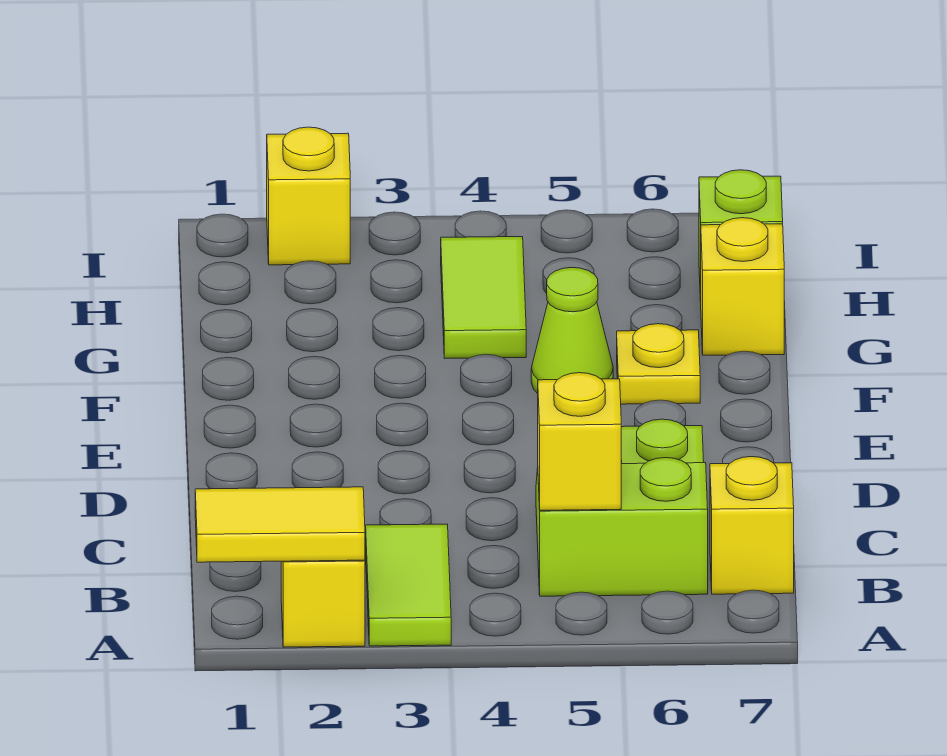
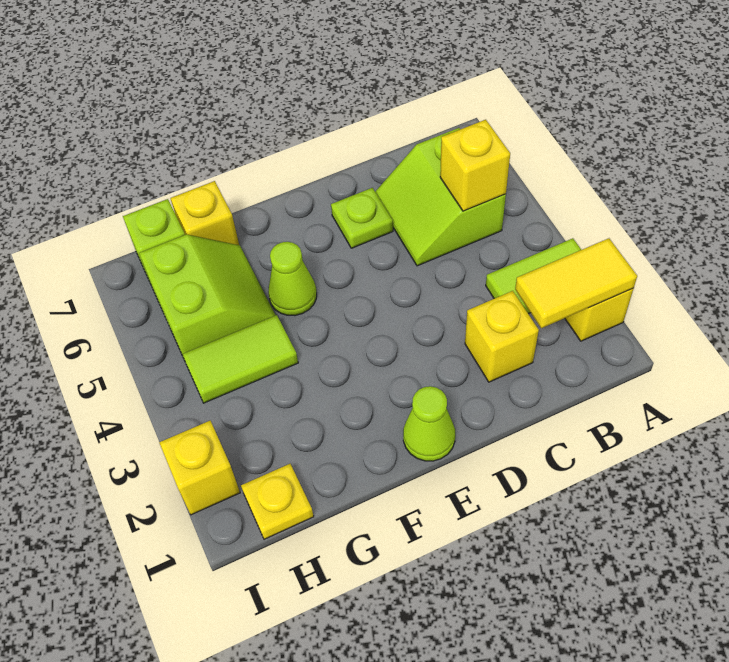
yellow 1x2 tile [195,487,365,562] -> yellow 1x2 tile turned to [515,238,637,328]
yellow 1x1 brick [710,457,794,594] -> yellow 1x1 brick moved to [465,291,539,382]
none -> lime 1x1 cone [403,386,455,461]
yellow 1x1 plate [617,324,700,404] -> yellow 1x1 plate moved to [241,464,314,539]
none -> lime 2x2 slope [139,235,276,358]

